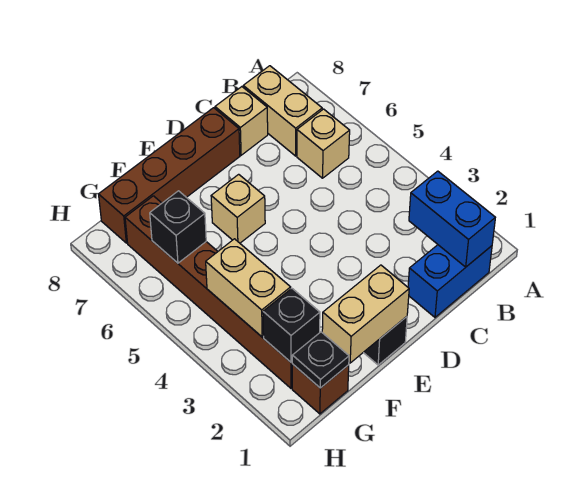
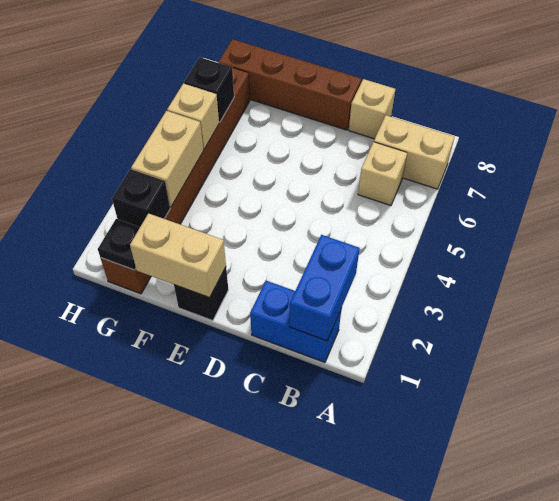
tan 1x2 brick [243,66,322,156] -> tan 1x2 brick turned to [374,115,455,189]
tan 1x1 brick [211,174,265,243] -> tan 1x1 brick moved to [167,83,219,149]

